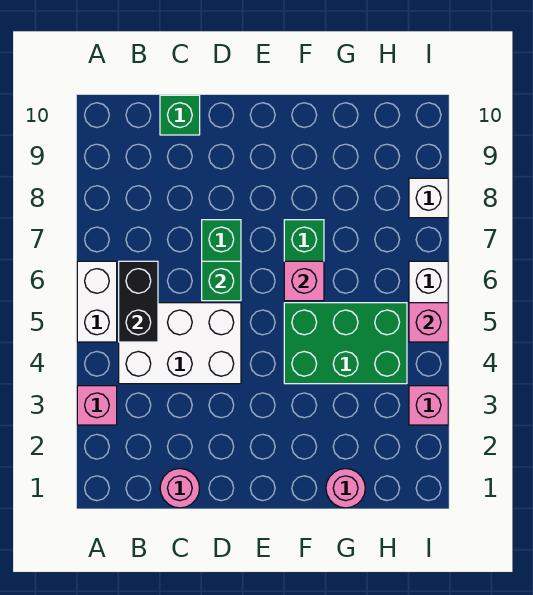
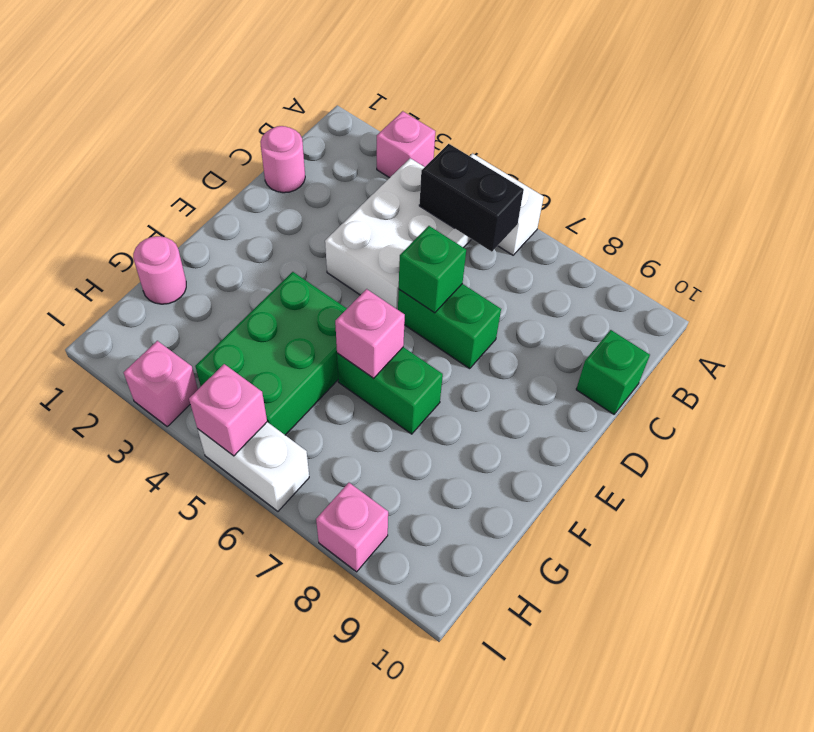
white 1x1 brick [409,178,448,218] -> pink 1x1 brick [316,483,388,572]

